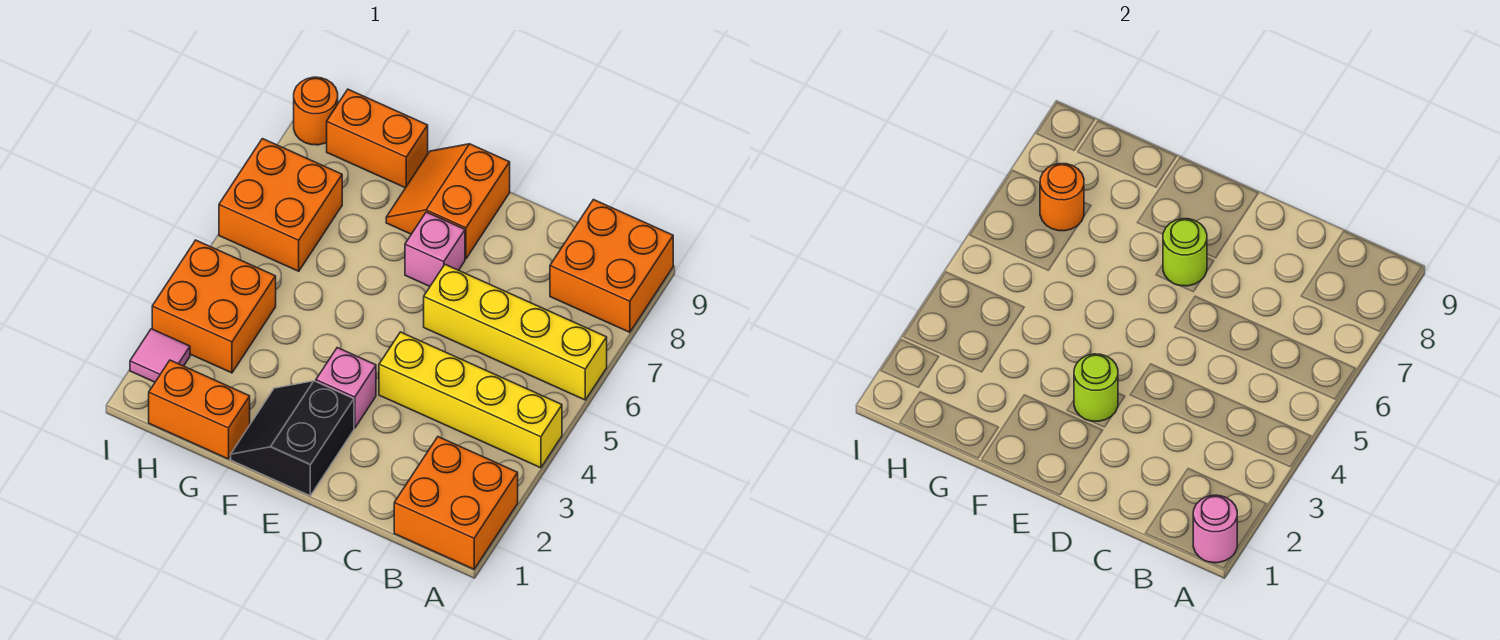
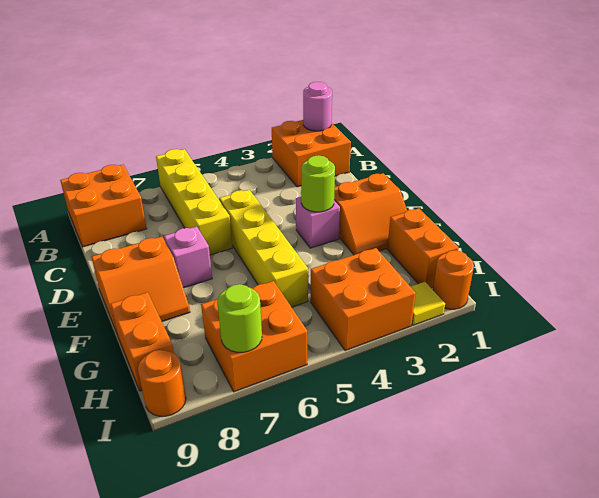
yellow 1x4 brick [379,332,562,468] -> yellow 1x4 brick moved to [219,190,308,307]
black 2x2 slope [231,381,354,496] -> orange 2x2 slope [334,173,407,255]
lime 1x1 round brick [1163,219,1207,286] -> lime 1x1 round brick moved to [217,284,262,352]
orange 1x1 round brick [1040,164,1084,231] -> orange 1x1 round brick moved to [433,250,474,309]
pink 1x1 tile [130,329,190,382] -> yellow 1x1 tile [411,282,445,325]

